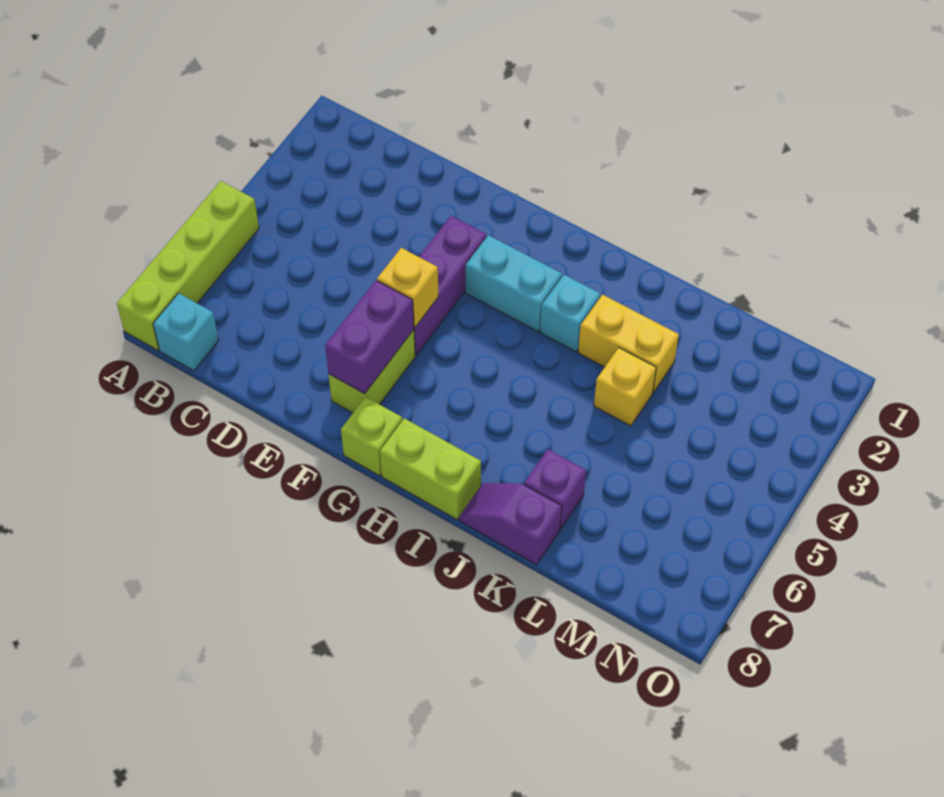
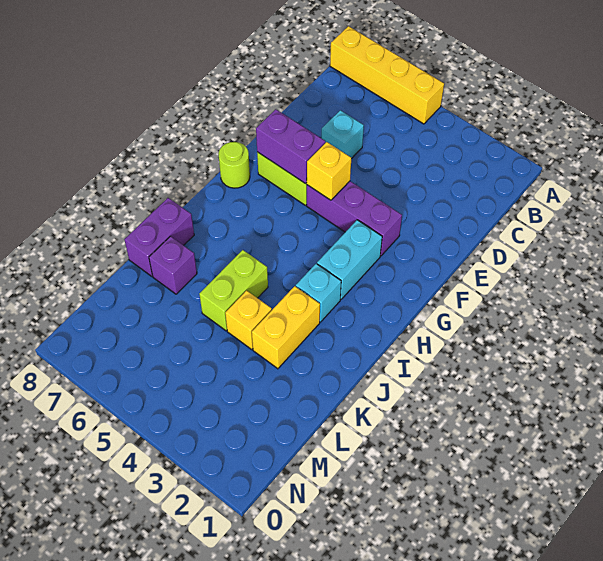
lime 1x4 brick [117,181,259,350] -> yellow 1x4 brick [330,26,444,124]
cyan 1x1 brick [153,293,219,371] -> cyan 1x1 brick moved to [322,110,364,159]
lime 1x1 brick [341,397,402,476] -> lime 1x1 round brick [218,142,250,188]
lime 1x2 brick [380,418,481,520] -> lime 1x2 brick moved to [199,250,268,331]
purple 1x2 slope [459,483,562,565] -> purple 1x2 brick [124,198,194,276]

